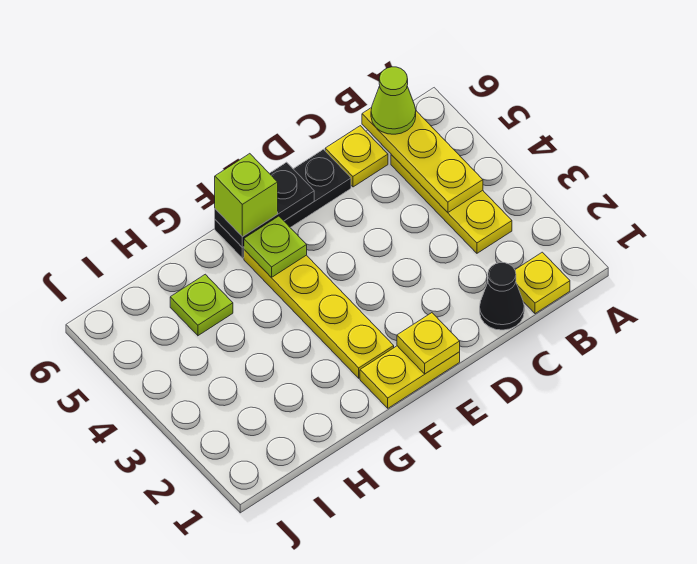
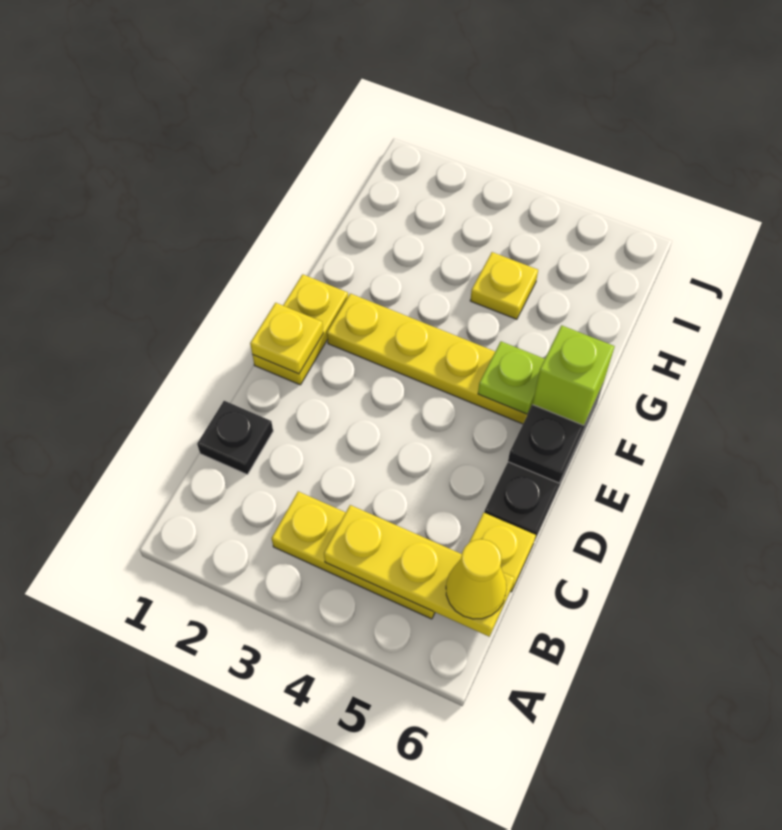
yellow 1x1 plate [515,252,570,314] -> yellow 1x1 plate moved to [470,252,538,319]
lime 1x1 cone [371,67,416,134] -> yellow 1x1 cone [446,539,507,619]
black 1x1 cone [480,263,524,330] -> black 1x1 plate [197,401,273,474]
lime 1x1 plate [170,274,233,336] -> none

